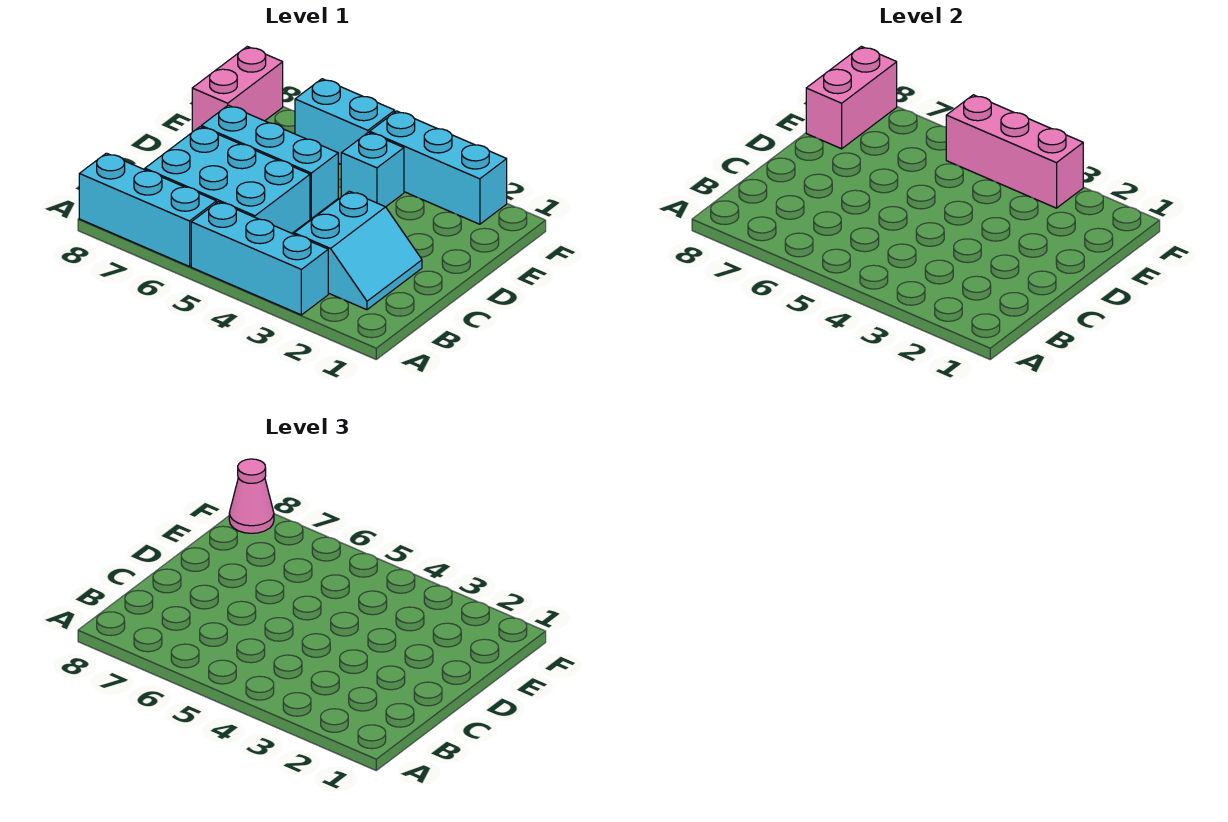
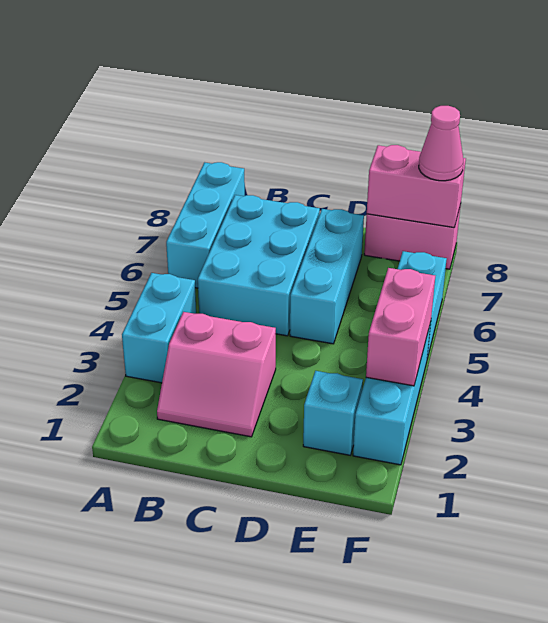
cyan 1x3 brick [191,202,328,315] -> cyan 1x2 brick [122,273,196,383]
cyan 2x2 slope [294,191,422,310] -> pink 2x2 slope [157,312,276,437]
cyan 1x1 brick [341,132,404,207] -> cyan 1x1 brick moved to [303,371,363,455]
pink 1x3 brick [946,95,1083,208] -> pink 1x2 brick [366,268,435,386]

